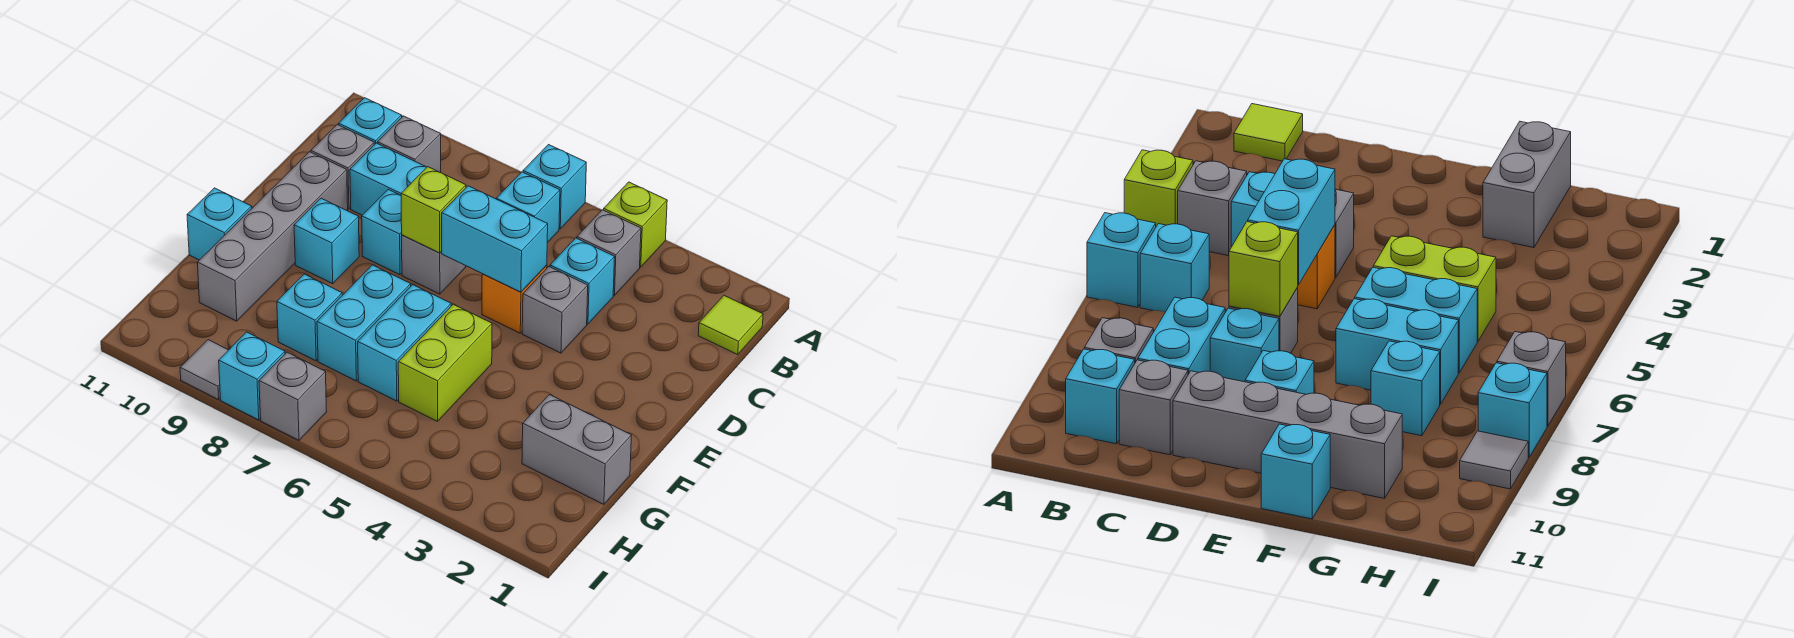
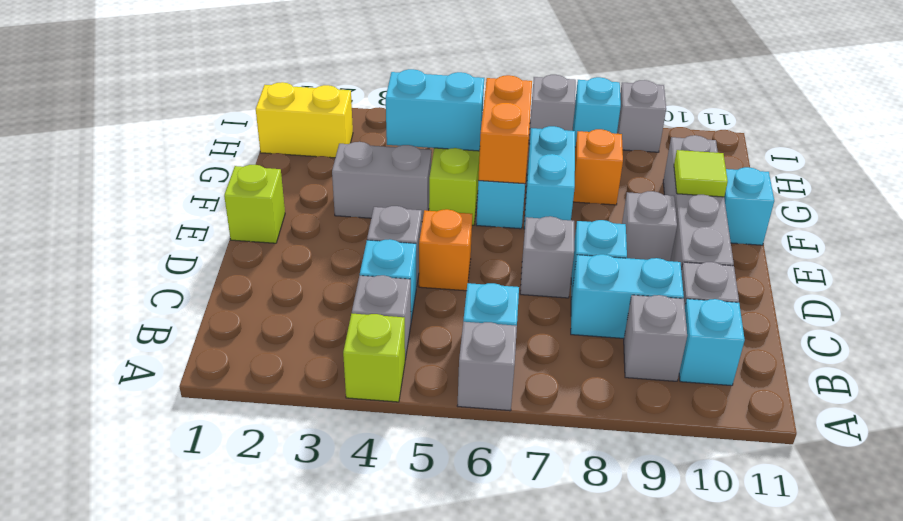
cyan 1x1 brick [523,145,586,229] -> grey 1x1 brick [457,322,517,411]
lime 1x1 tile [698,296,763,354] -> lime 1x1 tile moved to [674,150,728,197]
cyan 1x2 brick [441,186,548,292] -> cyan 1x2 brick moved to [386,69,484,151]
lime 1x1 brick [401,167,466,253] -> lime 1x1 brick moved to [224,165,285,243]
cyan 1x1 brick [294,198,359,284] -> grey 1x1 brick [622,191,677,261]
none -> orange 1x2 brick [478,75,532,184]
grey 1x2 brick [522,395,632,504] -> grey 1x2 brick moved to [332,142,432,221]
cyan 1x1 brick [277,274,342,361] -> orange 1x1 brick [573,129,623,205]
none -> yellow 1x2 brick [256,82,353,158]
grey 1x1 tile [180,340,228,400] -> grey 1x1 brick [617,80,666,152]

